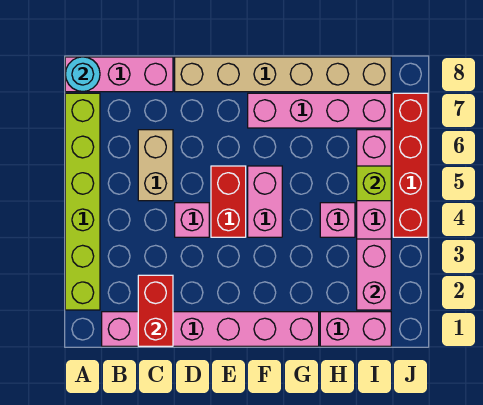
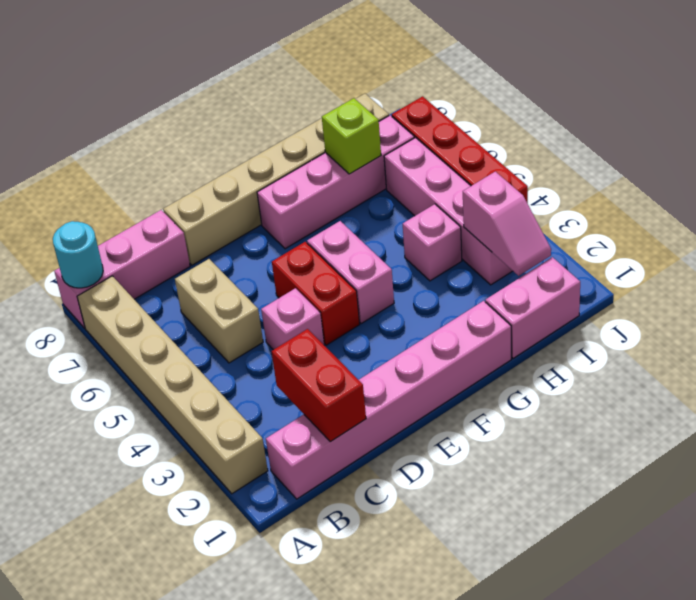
lime 1x6 brick [65,93,100,310] -> tan 1x6 brick [77,276,268,494]
pink 1x2 brick [357,239,391,310] -> pink 1x2 slope [463,172,551,276]
lime 1x1 brick [357,166,391,201] -> lime 1x1 brick moved to [322,98,381,174]

